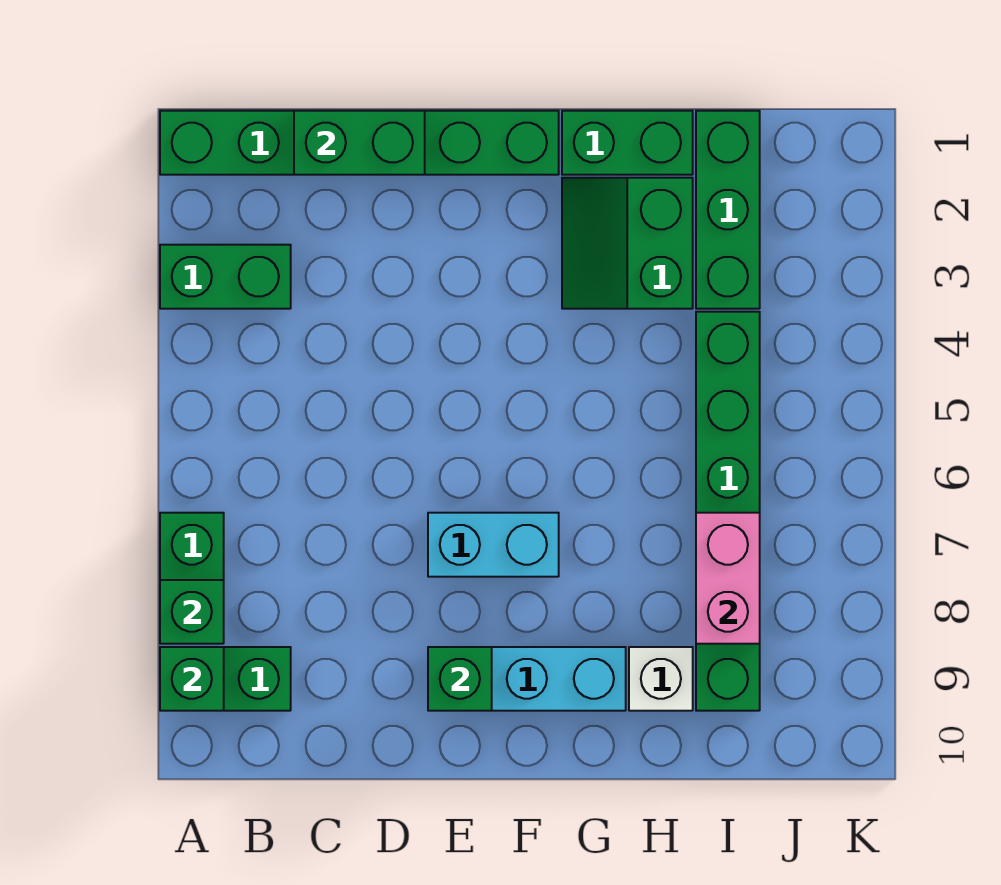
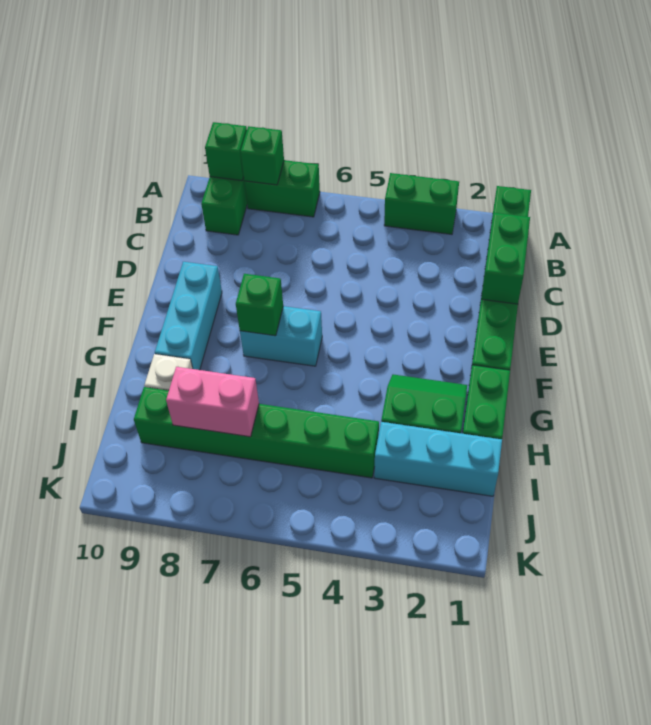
green 1x2 brick [160,245,291,309] -> green 1x2 brick turned to [384,173,459,234]
cyan 1x2 brick [428,513,559,577] -> cyan 1x2 brick turned to [240,306,322,366]
green 1x1 brick [428,647,492,711] -> green 1x1 brick moved to [236,274,283,336]
green 1x3 brick [696,111,760,309] -> cyan 1x3 brick [374,422,502,496]

